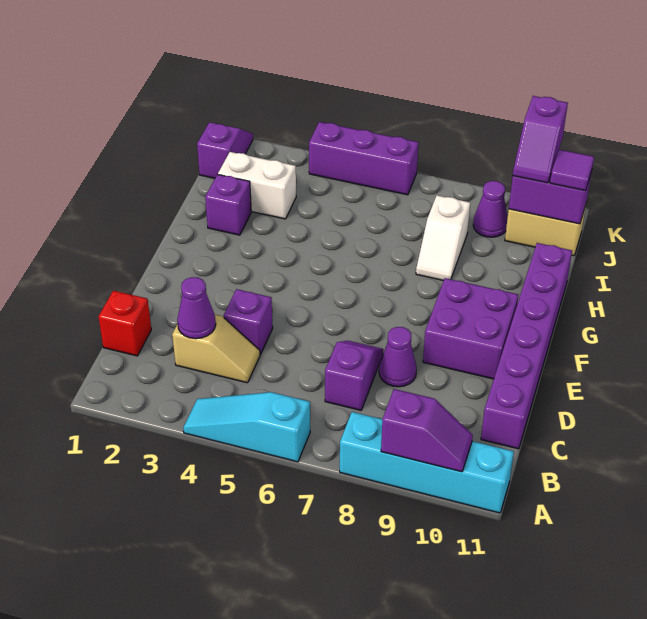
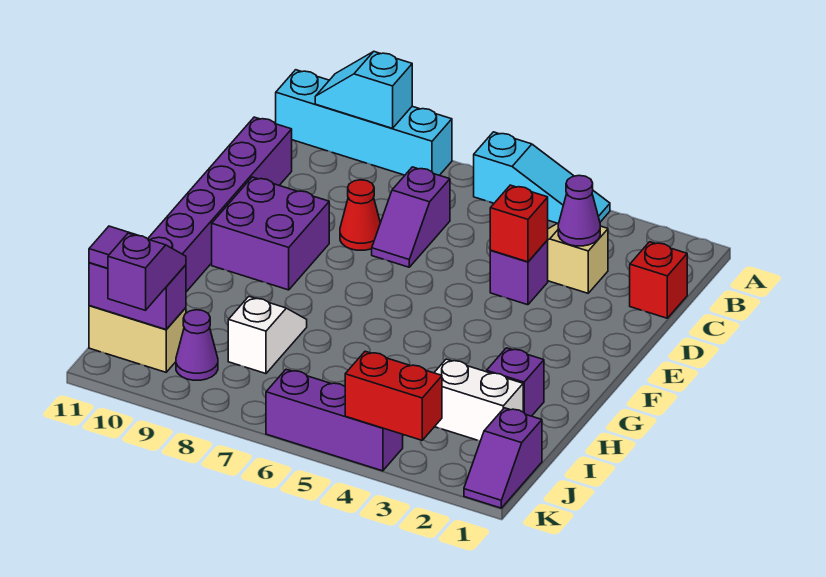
purple 1x2 slope [381,389,473,472] -> cyan 1x2 slope [315,52,412,128]
none -> red 1x1 brick [490,185,548,262]
purple 1x1 cone [379,327,417,387] -> red 1x1 cone [340,180,380,250]
none -> red 1x2 brick [345,351,442,440]

